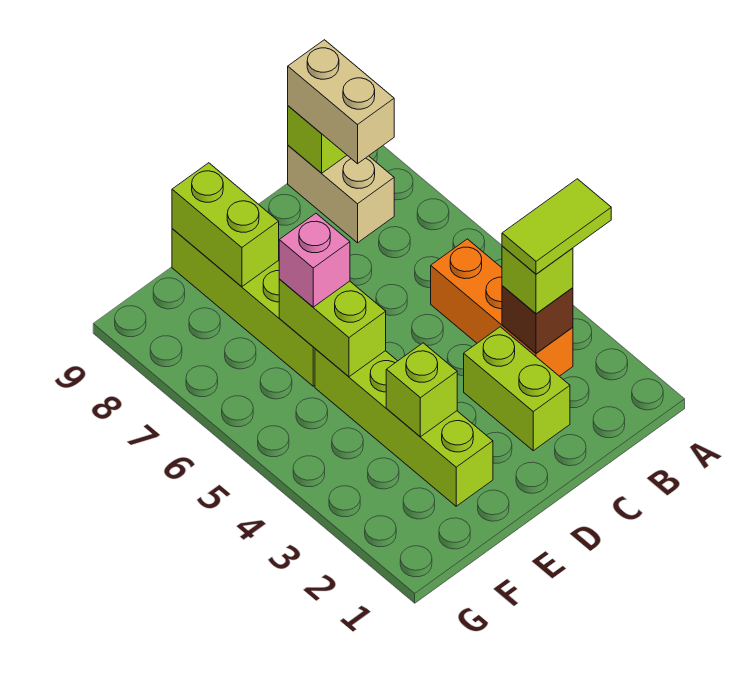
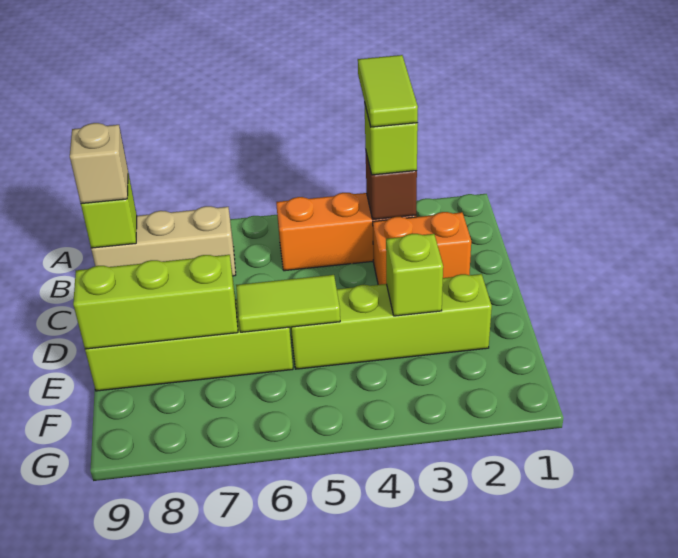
tan 1x2 brick [288,145,394,243] -> tan 1x3 brick [91,206,236,276]
tan 1x2 brick [288,40,394,164] -> tan 1x1 brick [70,123,128,204]
lime 1x2 brick [464,327,570,451] -> orange 1x2 brick [373,212,471,285]
lime 1x2 brick [279,279,386,377] -> lime 1x2 tile [236,275,340,332]
pink 1x1 brick [279,213,350,307] -> none
lime 1x2 brick [172,163,279,287] -> lime 1x3 brick [73,255,238,349]

